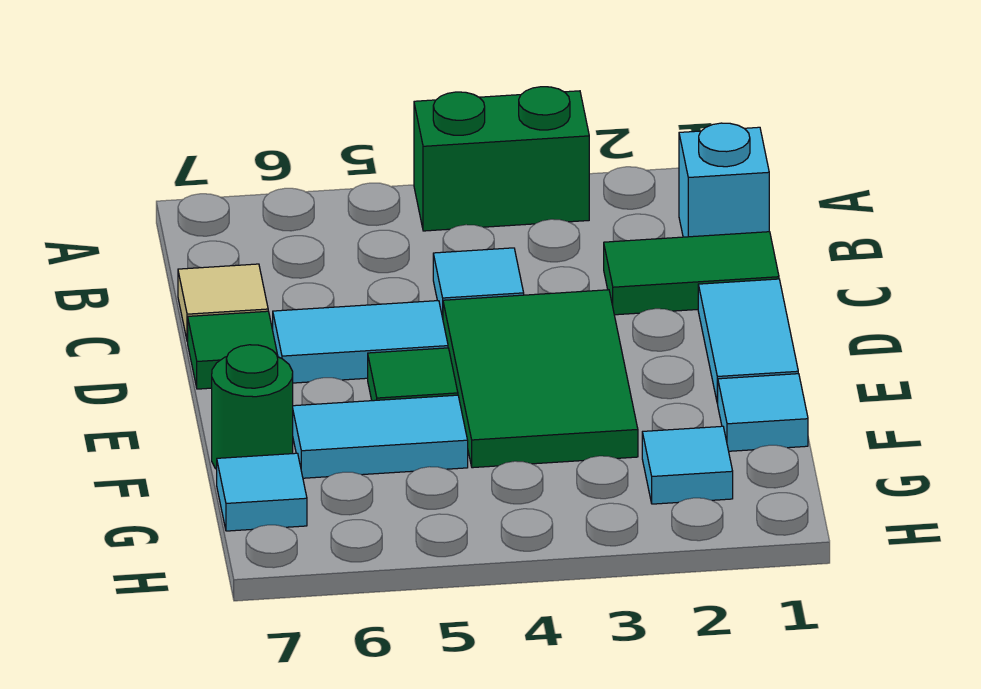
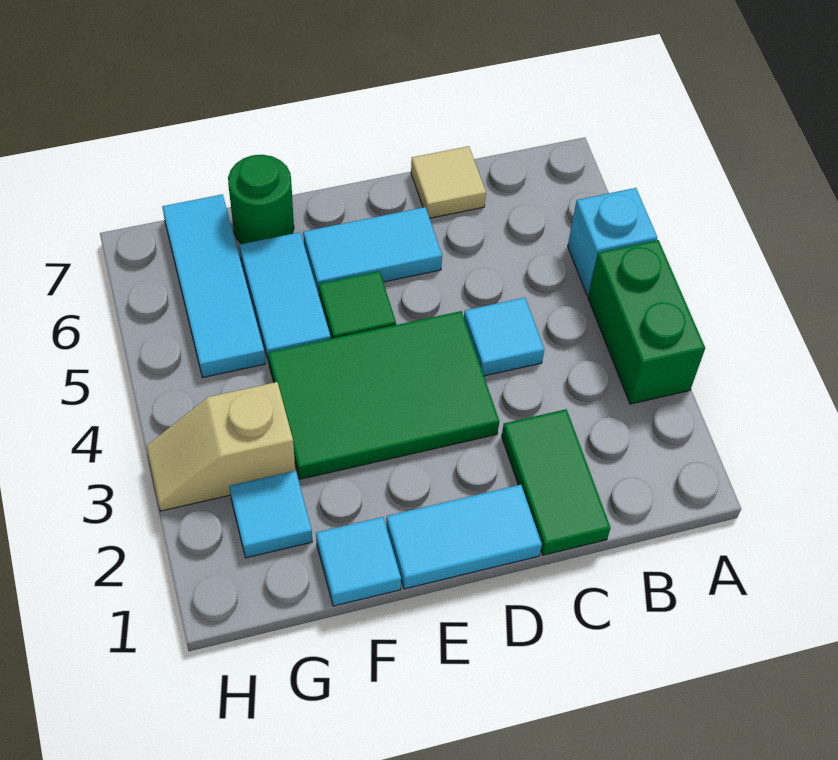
cyan 1x1 brick [679,123,769,237] -> cyan 1x1 brick moved to [568,188,657,295]
cyan 1x2 tile [273,301,448,383] -> cyan 1x2 tile turned to [303,207,442,295]
green 1x1 tile [188,311,278,389] -> none
none -> tan 1x2 slope [146,382,295,511]
cyan 1x1 tile [217,453,307,531] -> cyan 1x3 tile [162,194,265,378]

